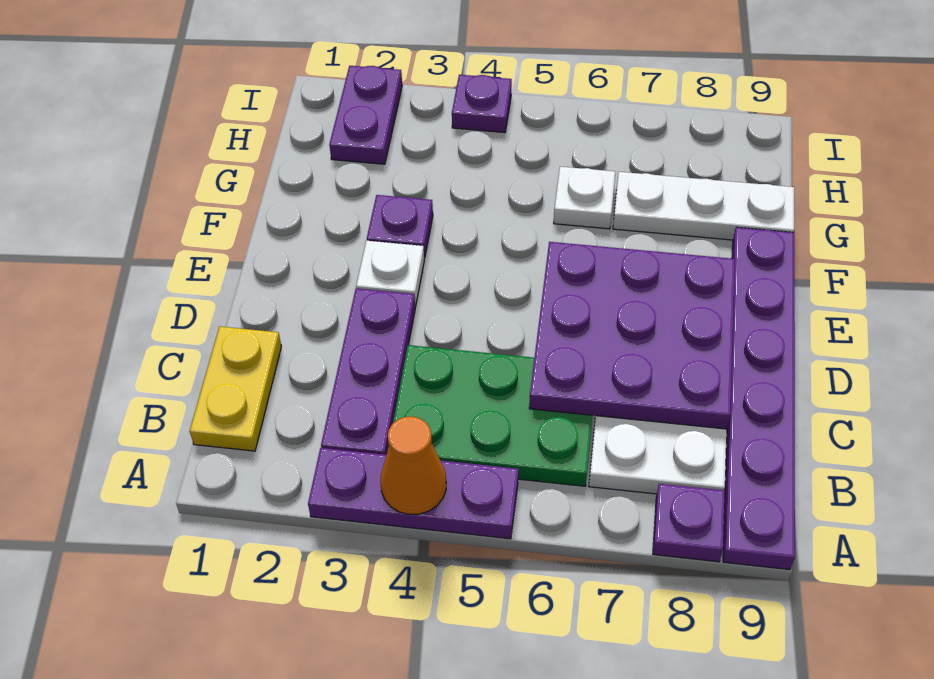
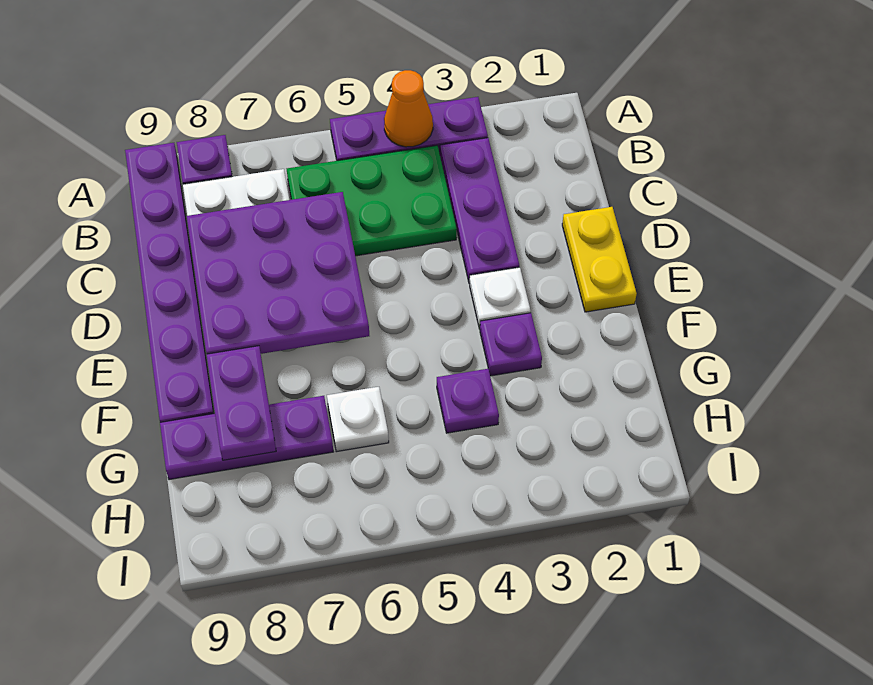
yellow 1x2 plate [190,326,281,451] -> yellow 1x2 plate moved to [562,207,637,312]
white 1x3 plate [613,172,794,240] -> purple 1x3 plate [160,396,333,480]
purple 1x2 plate [329,66,402,164] -> purple 1x2 plate moved to [207,346,276,460]
purple 1x1 plate [452,75,512,133] -> purple 1x1 plate moved to [437,369,499,433]

